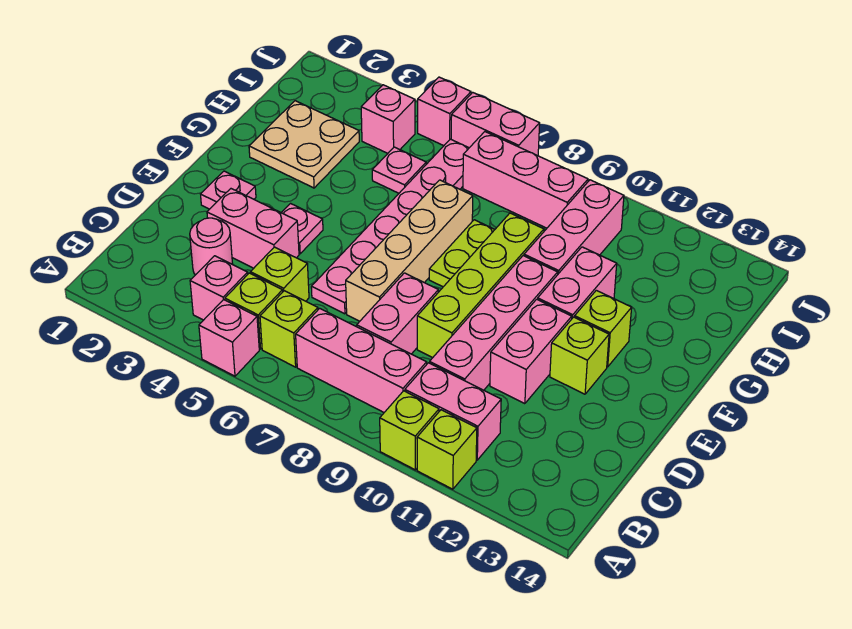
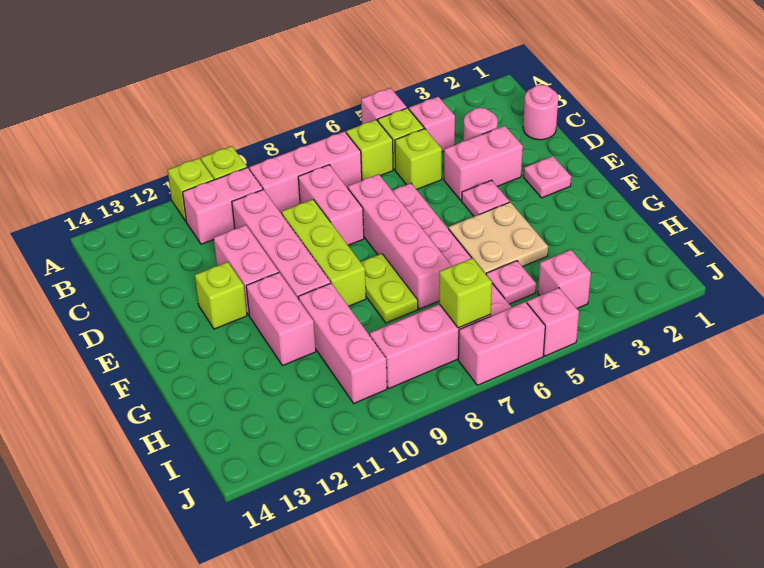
none -> pink 1x1 round brick [523,85,558,140]
tan 1x4 brick [346,180,473,321] -> pink 1x4 brick [348,174,451,309]
lime 1x4 brick [417,213,544,358] -> lime 1x3 brick [282,199,366,306]
lime 1x1 brick [575,290,632,367] -> lime 1x1 brick moved to [439,258,492,328]
tan 2x2 plate [249,101,359,188] -> tan 2x2 plate moved to [449,202,548,274]

